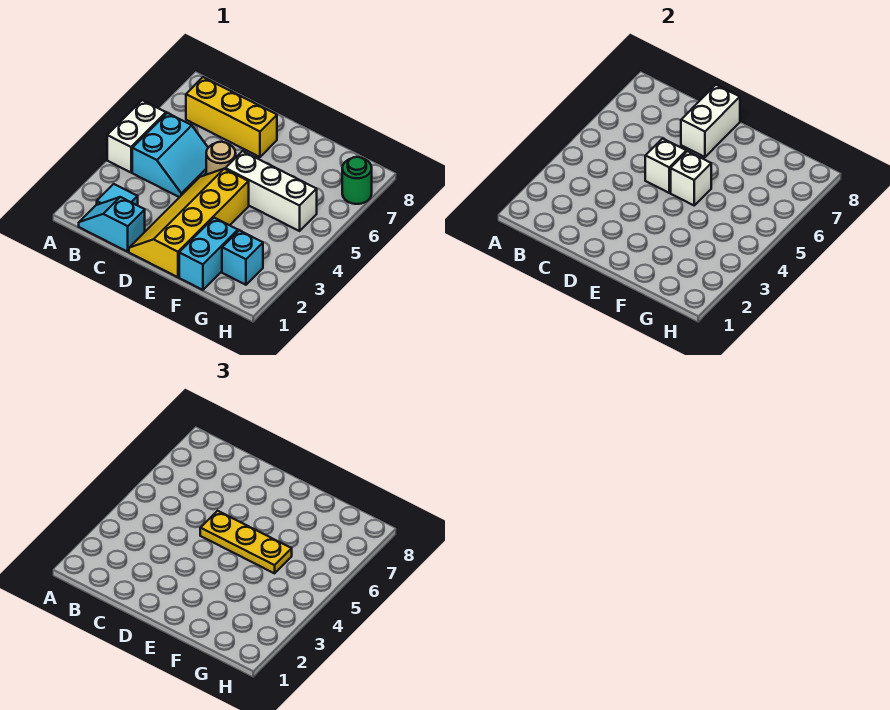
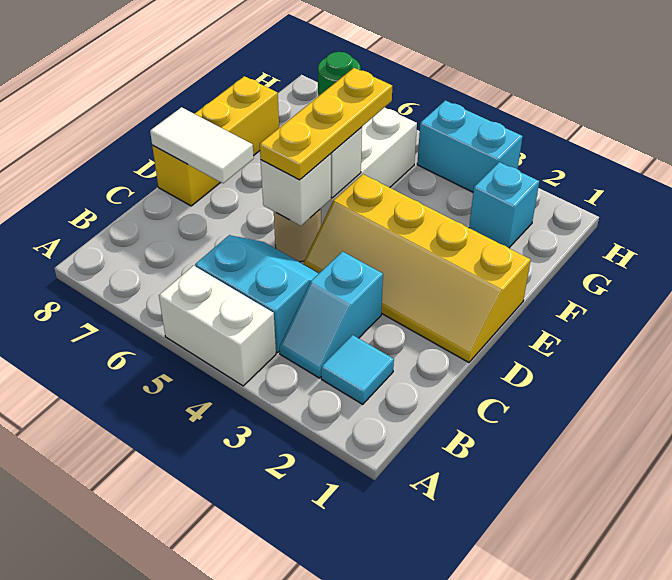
cyan 1x2 slope [79,197,145,252] -> cyan 1x2 slope moved to [279,252,383,378]
yellow 1x3 brick [186,77,277,157] -> yellow 1x3 brick moved to [152,76,279,206]
white 1x2 brick [681,85,740,157] -> white 1x2 tile [150,107,254,183]
cyan 1x2 brick [179,218,238,290] -> cyan 1x2 brick moved to [417,100,523,192]

